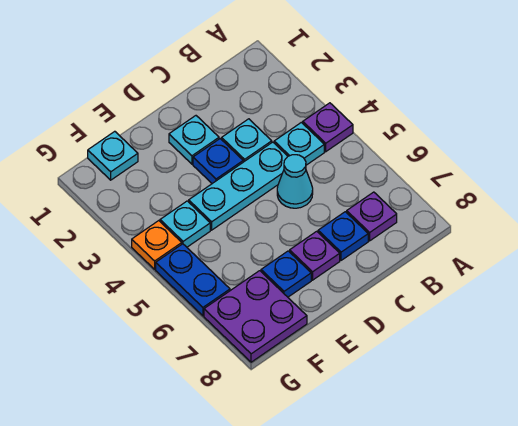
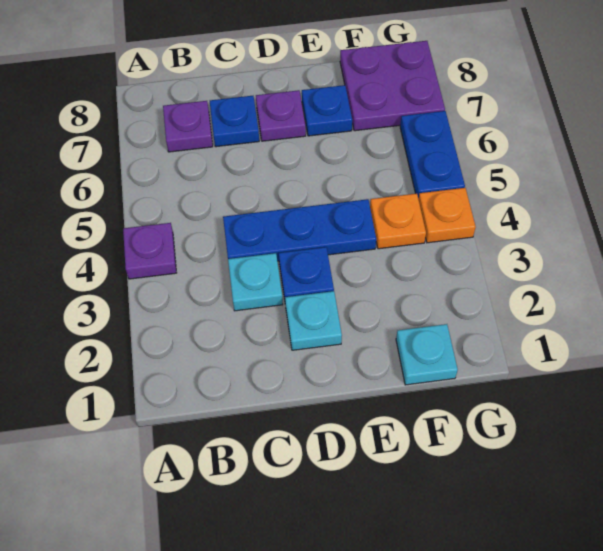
cyan 1x1 plate [274,122,324,165] -> none
cyan 1x3 plate [189,142,288,230] -> blue 1x3 plate [223,199,376,261]
cyan 1x1 cone [277,155,313,208] -> none
cyan 1x1 plate [160,201,210,247] -> orange 1x1 plate [370,194,426,249]

